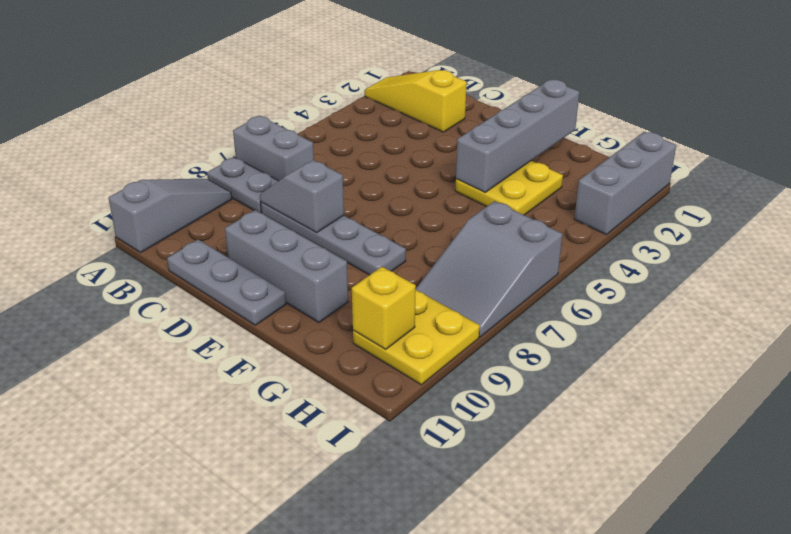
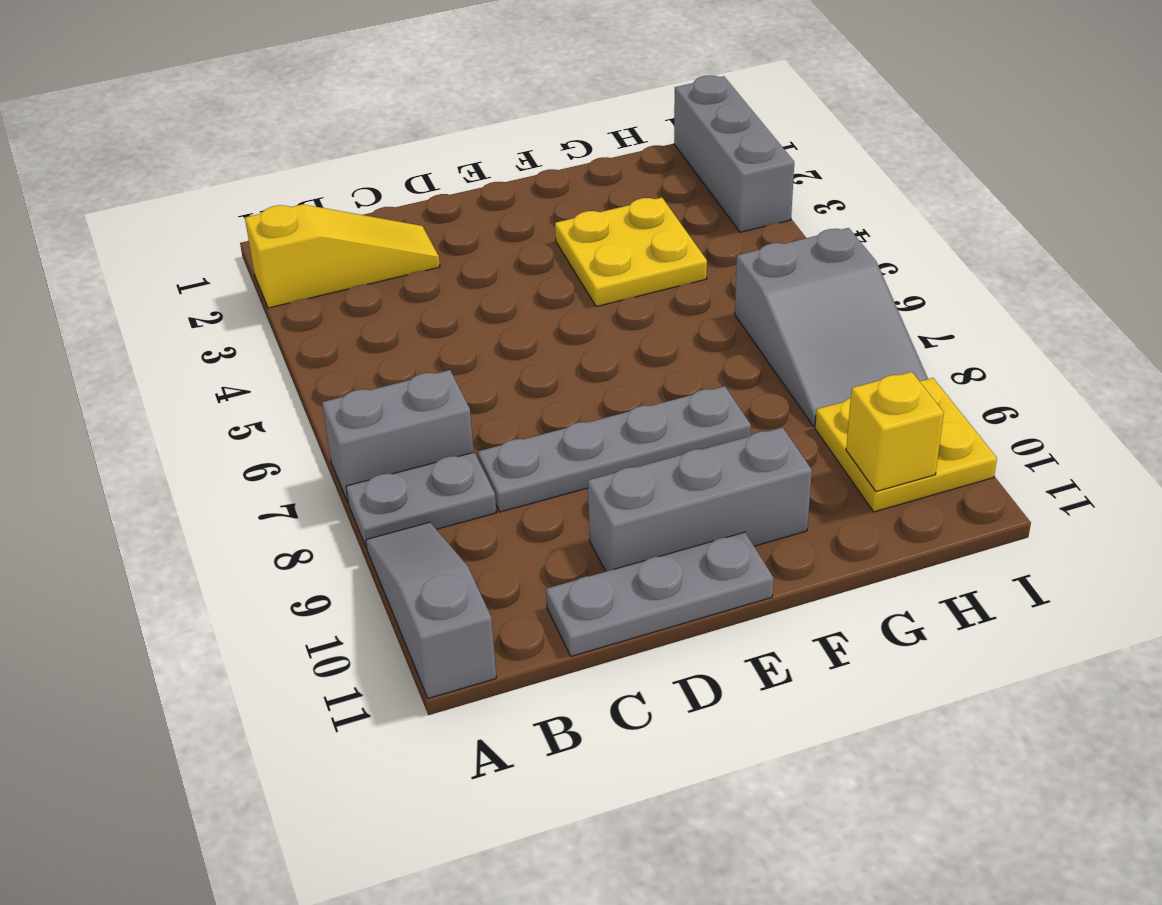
yellow 1x3 slope [365,70,467,132] -> yellow 1x3 slope turned to [245,204,440,308]
grey 1x2 slope [260,160,344,233] -> none
grey 1x4 brick [456,80,579,192] -> none

